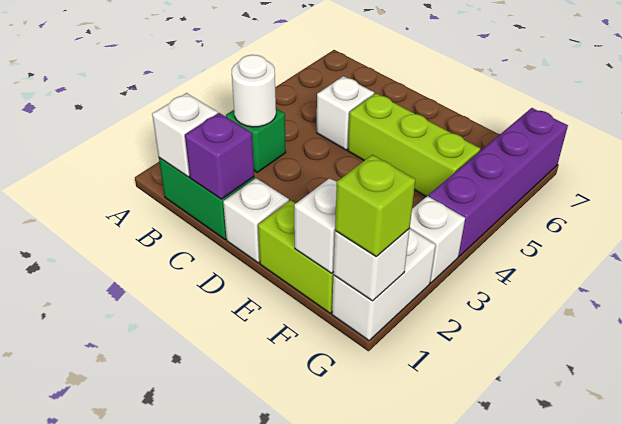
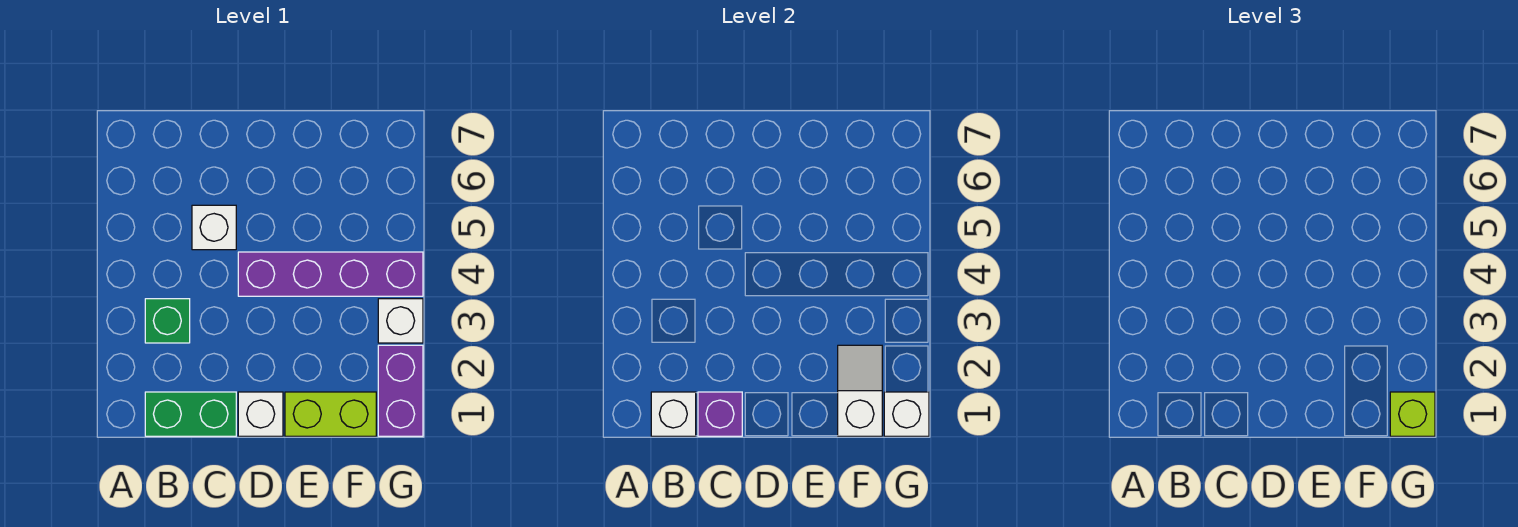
white 1x1 round brick [232,55,276,127] -> none
lime 1x3 brick [348,93,480,197] -> none
white 1x2 brick [332,229,436,341] -> purple 1x2 brick [378,345,423,436]
purple 1x4 brick [429,108,568,256] -> purple 1x4 brick turned to [238,252,423,296]

